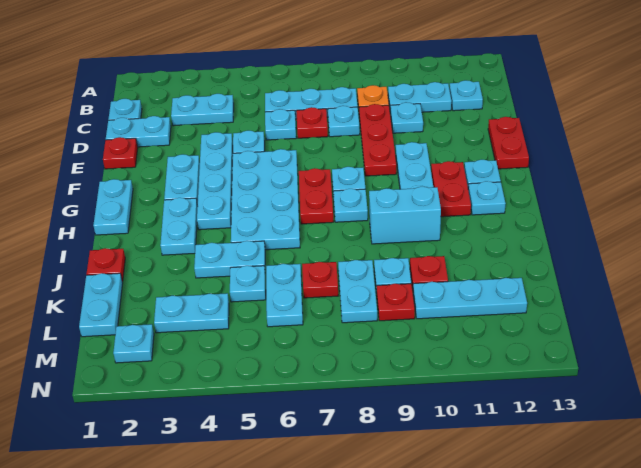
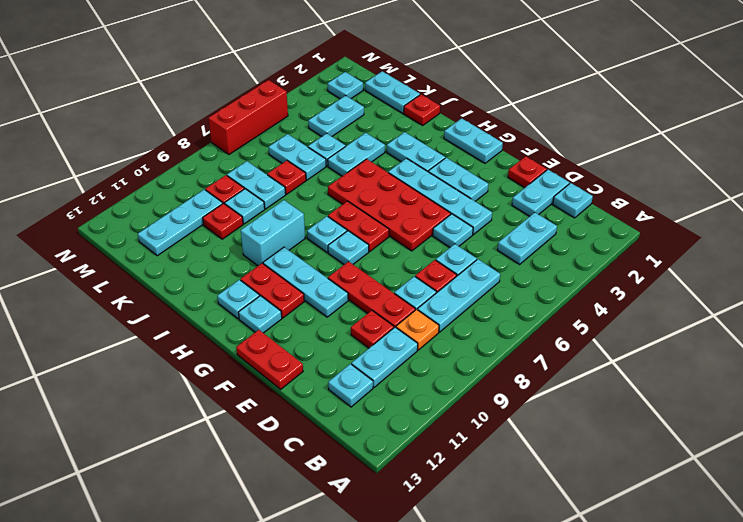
cyan 1x1 plate [390,102,423,133] -> red 1x1 plate [351,310,394,348]
cyan 2x4 plate [231,149,300,250] -> red 2x4 plate [328,159,451,251]
none -> red 1x3 brick [208,80,288,154]

